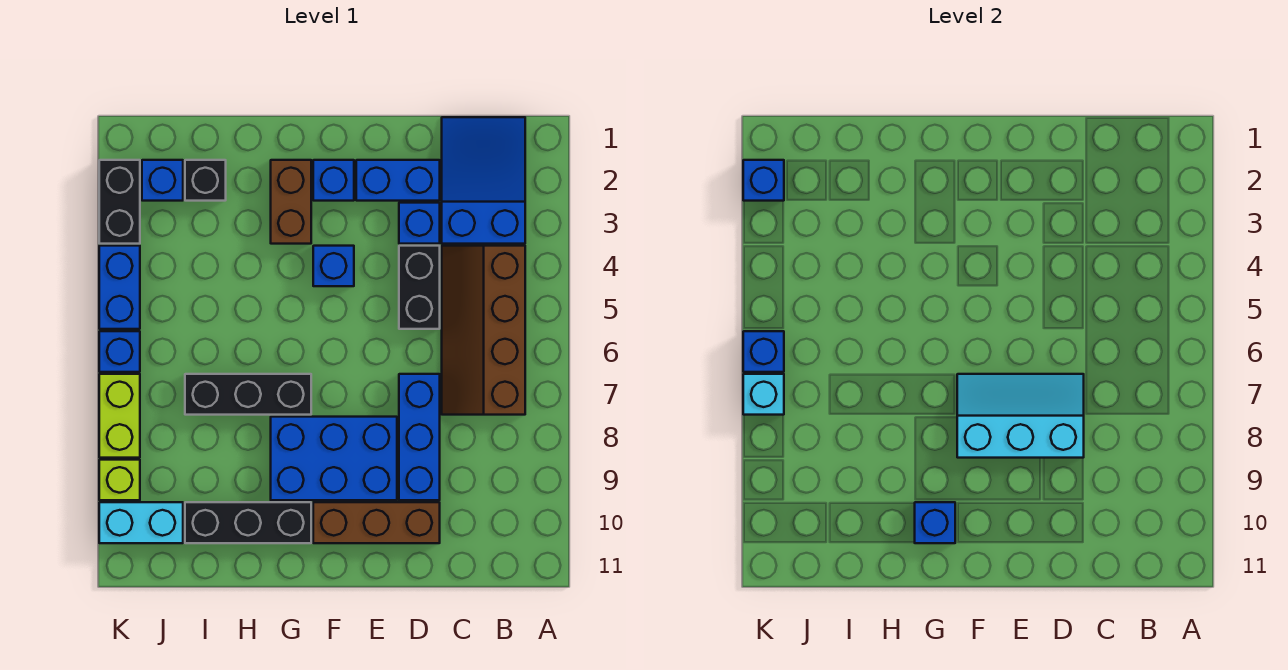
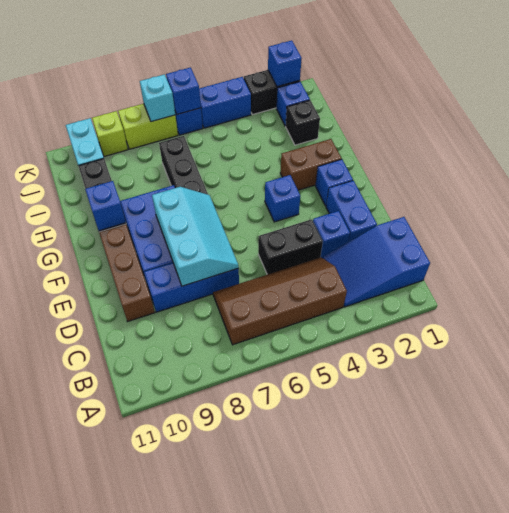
blue 2x3 slope [442,117,525,244] -> blue 2x3 slope turned to [322,217,430,307]

